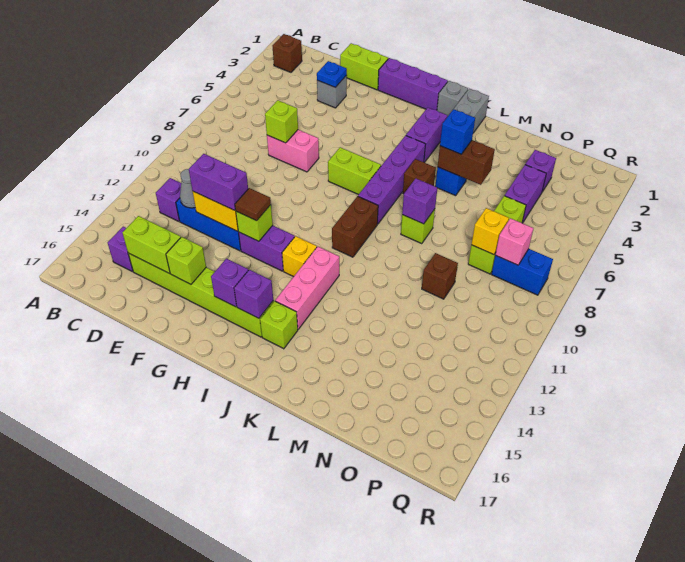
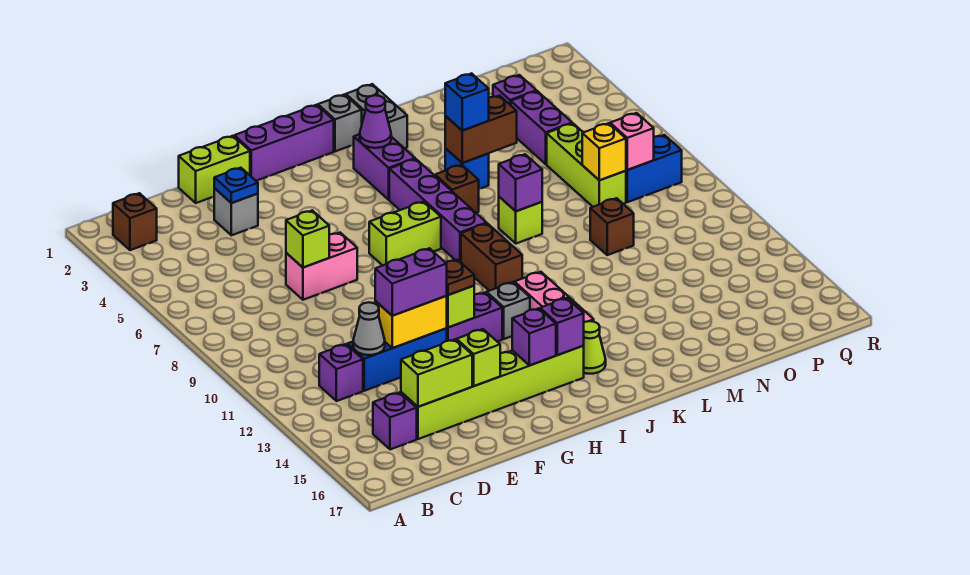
brown 1x1 tile [235,188,271,221] -> brown 1x1 plate [446,260,474,295]
yellow 1x1 brick [282,236,317,277] -> grey 1x1 brick [487,282,530,339]
none -> purple 1x1 cone [360,95,391,148]
lime 1x1 brick [260,301,298,349] -> lime 1x1 cone [583,321,606,374]

